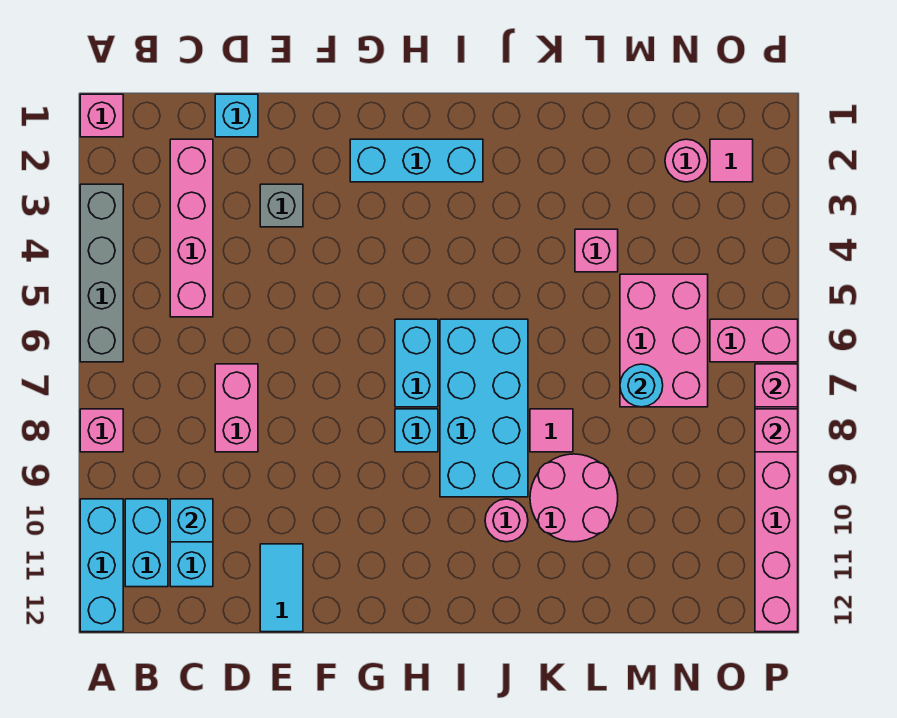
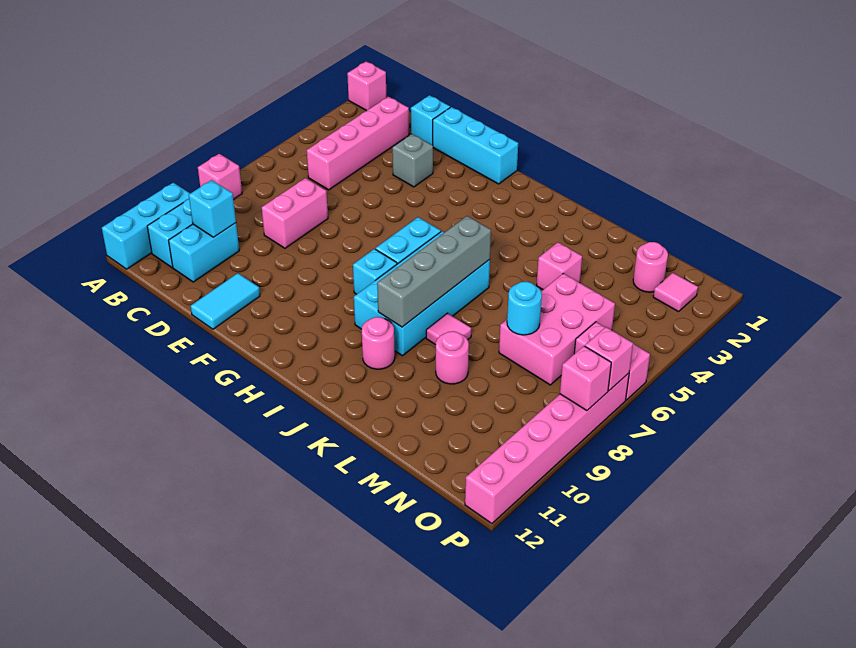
grey 1x4 brick [80,184,123,362] -> grey 1x4 brick moved to [377,216,491,327]
cyan 1x3 brick [350,139,483,182] -> cyan 1x3 brick moved to [433,107,518,184]
pink 2x2 round brick [530,454,618,542] -> pink 1x1 round brick [436,331,469,384]

